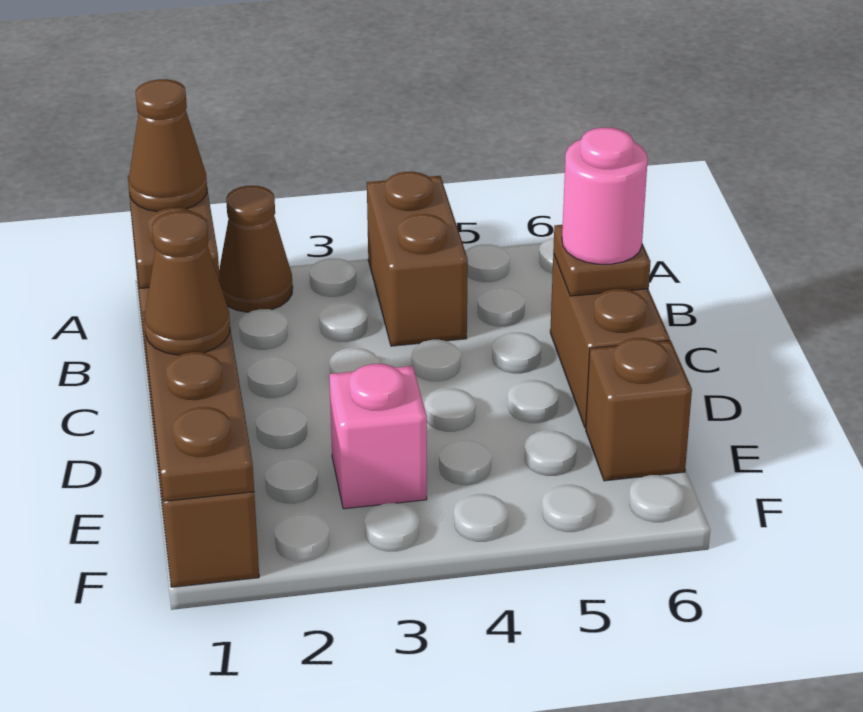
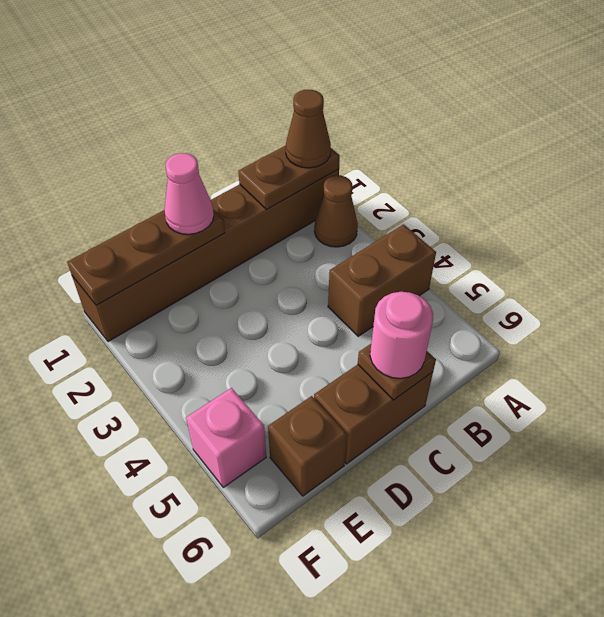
brown 1x1 cone [144,211,230,355] -> pink 1x1 cone [164,153,214,234]
pink 1x1 brick [329,364,427,509] -> pink 1x1 brick moved to [186,388,266,487]

